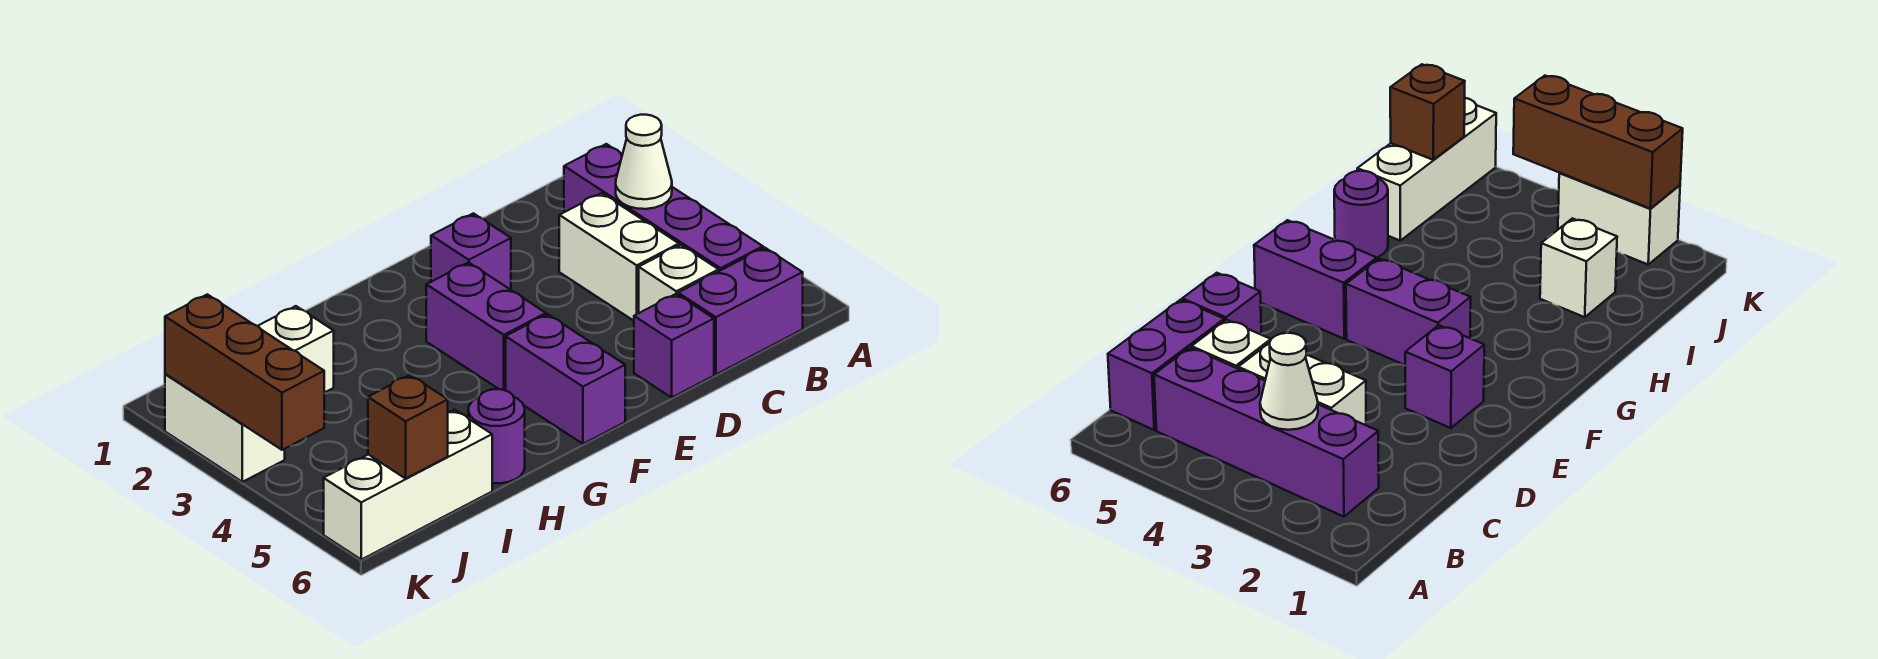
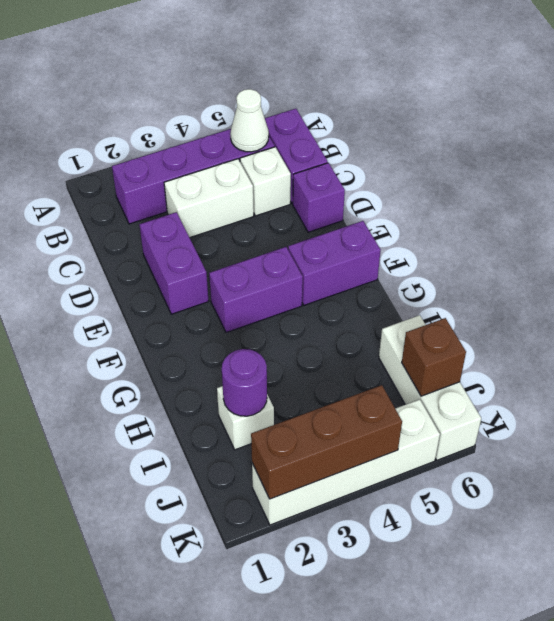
white 1x1 cone [616,115,672,209] -> white 1x1 cone moved to [230,89,269,152]
purple 1x1 brick [431,213,511,290] -> purple 1x2 brick [139,212,209,314]
purple 1x1 round brick [468,389,525,483] -> purple 1x1 round brick moved to [222,349,267,416]
white 1x2 brick [165,374,285,482] -> white 1x4 brick [252,399,440,525]

